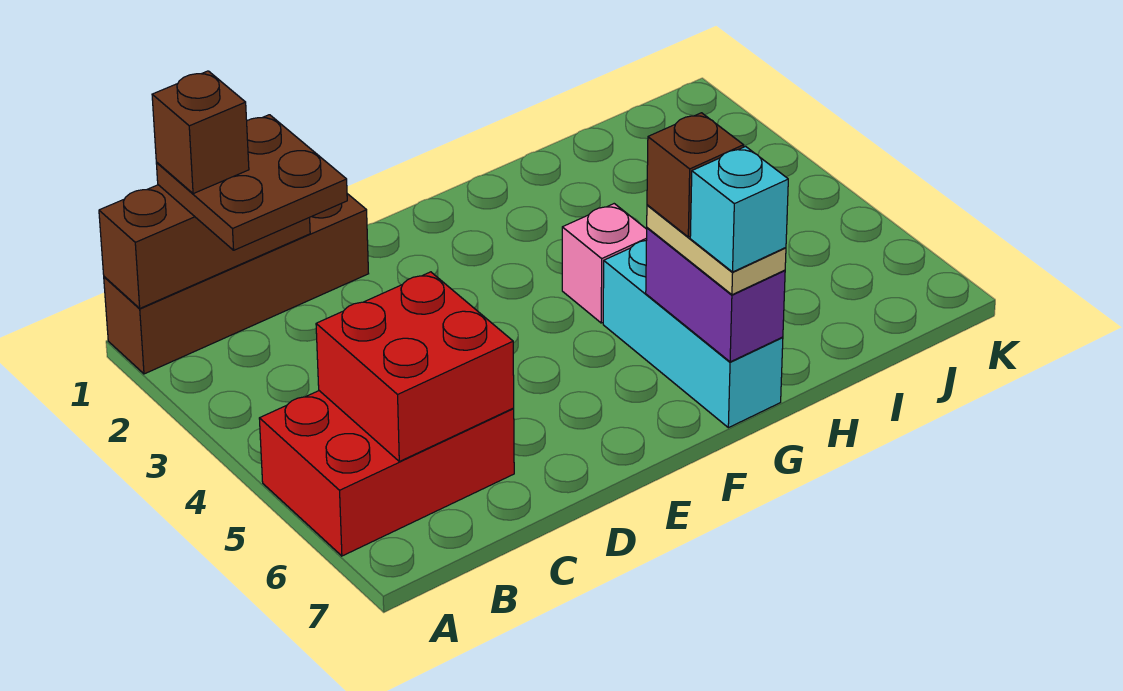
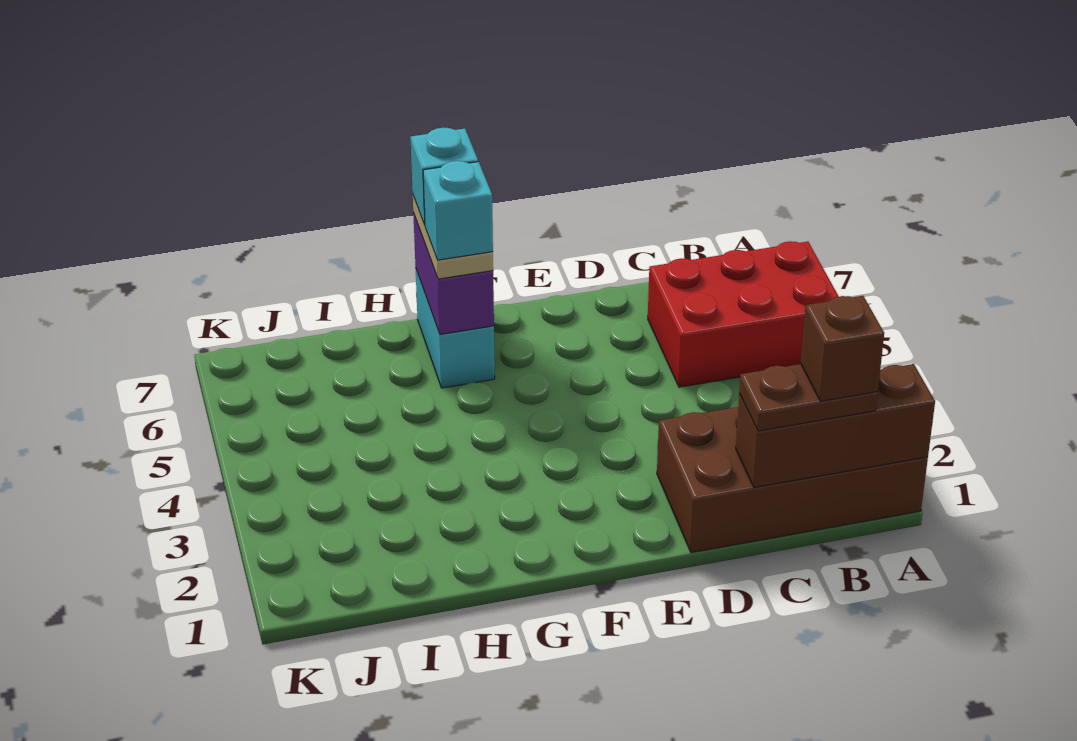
brown 1x4 brick [104,194,369,374] -> brown 2x4 brick [657,407,928,553]
brown 2x2 plate [156,115,347,250] -> brown 1x2 plate [739,364,878,431]
red 2x2 brick [316,272,514,461] -> none
pink 1x1 brick [562,204,647,323] -> none
cyan 1x3 brick [603,241,783,428] -> cyan 1x2 brick [416,270,495,388]
brown 1x1 brick [647,113,744,237] -> cyan 1x1 brick [423,161,493,260]

